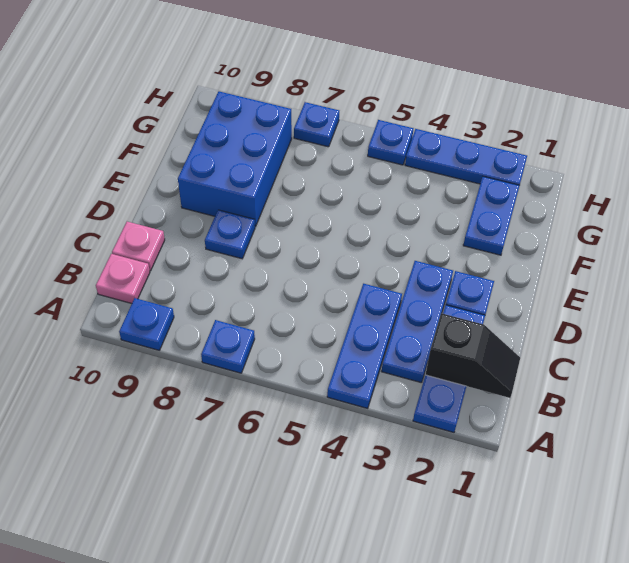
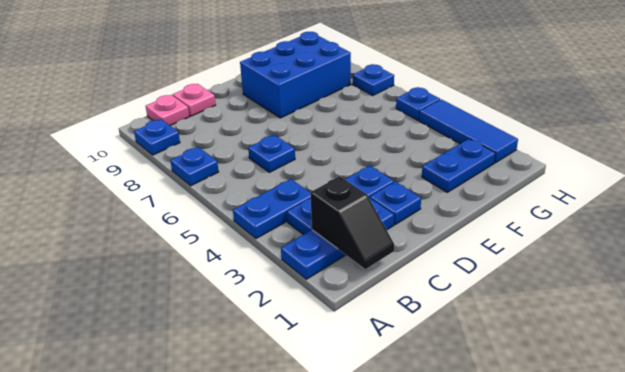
blue 1x3 plate [327,284,402,408] -> blue 1x2 plate [233,179,311,239]
blue 1x1 plate [205,210,255,259] -> blue 1x1 plate moved to [248,135,295,172]
blue 1x3 plate [405,129,527,185] -> blue 1x3 tile [419,99,518,163]

